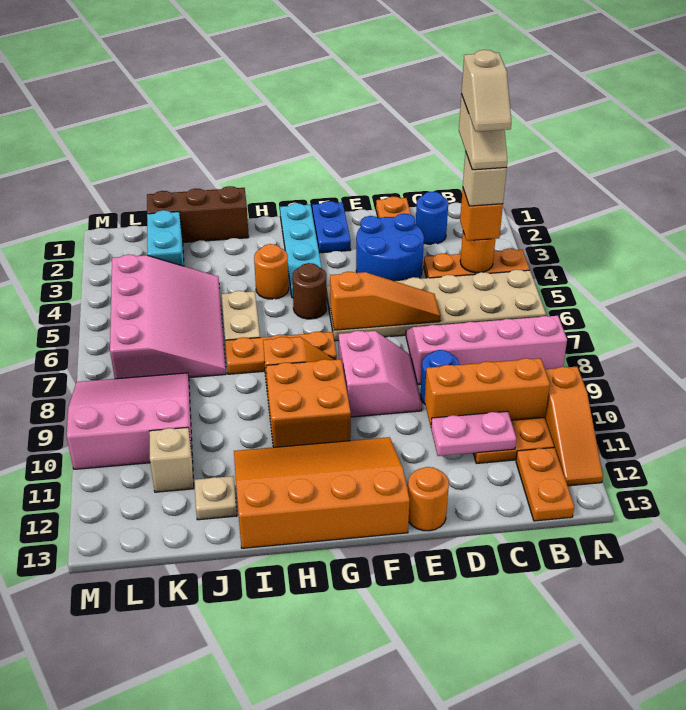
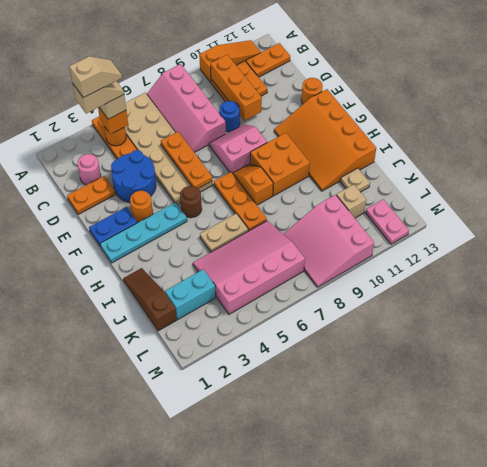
blue 1x1 round brick [416,192,448,244] -> pink 1x1 round brick [78,154,101,185]
pink 1x2 plate [431,411,516,456] -> pink 1x2 plate moved to [366,199,409,244]
orange 1x3 slope [330,271,440,330] -> orange 1x3 plate [161,132,212,189]
orange 1x1 round brick [254,244,289,299] -> orange 1x1 round brick moved to [130,191,153,222]
brown 1x3 brick [147,186,249,242] -> brown 1x3 slope [123,268,177,331]

